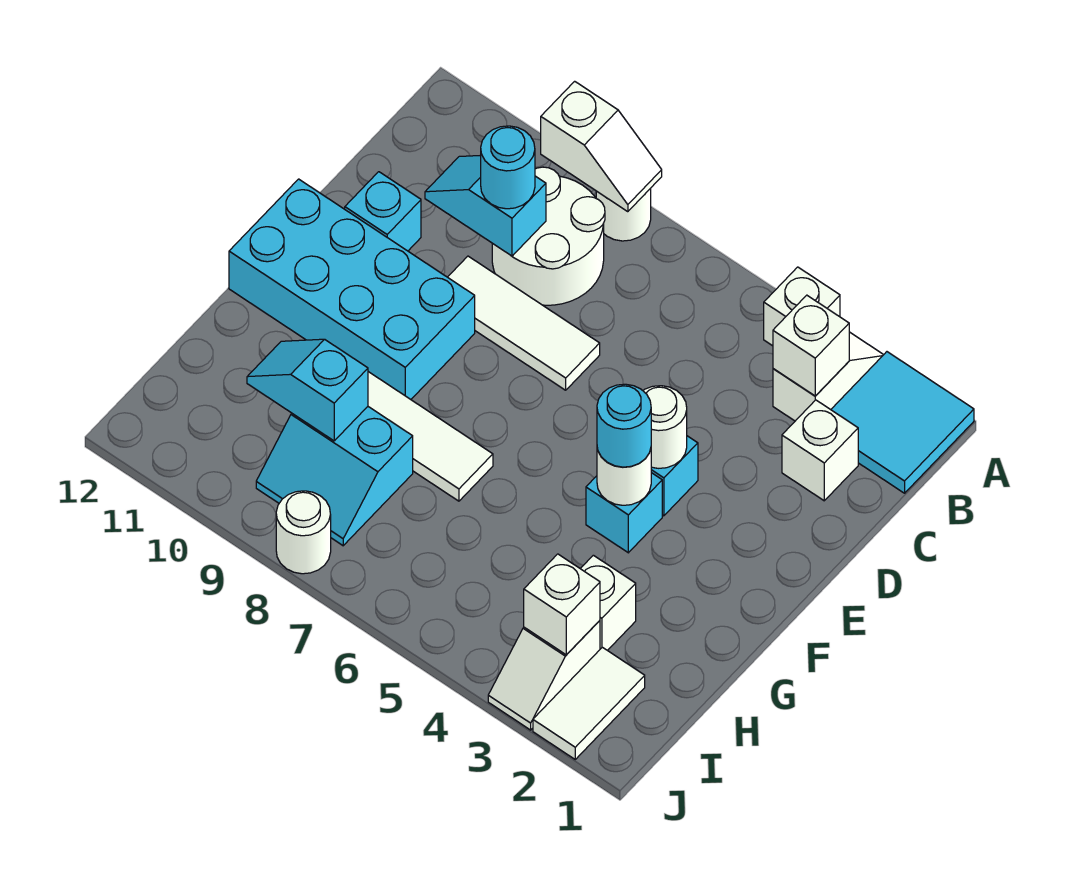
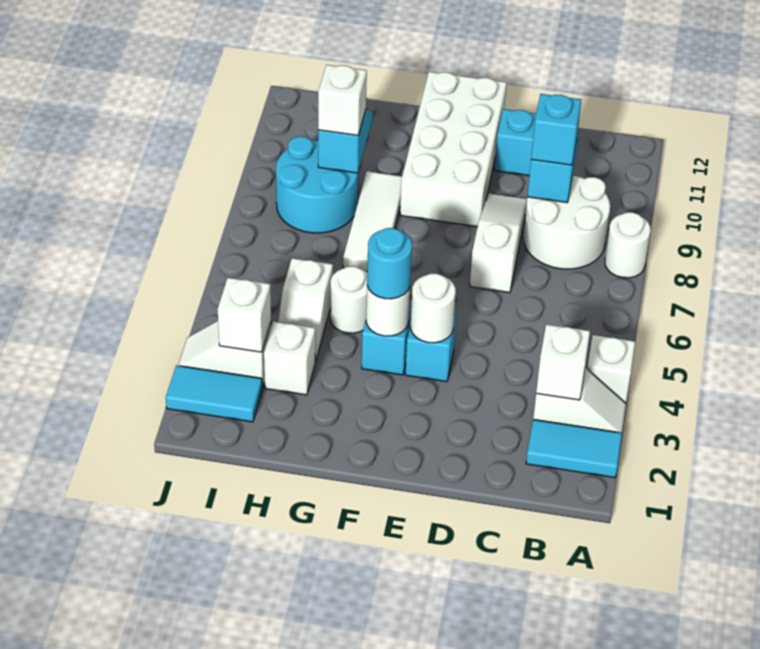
cyan 2x2 tile [831,352,974,493] -> cyan 1x2 tile [526,419,622,478]
white 1x2 slope [541,81,662,212] -> white 1x2 slope moved to [278,258,333,362]
white 1x1 brick [782,400,858,501] -> white 1x1 brick moved to [318,65,367,135]
cyan 1x1 round brick [481,126,535,209] -> cyan 1x1 brick [531,94,581,165]
white 1x3 tile [448,256,600,390] -> white 1x3 slope [470,194,527,293]
cyan 2x4 brick [229,179,475,399] -> white 2x4 brick [400,72,507,227]
cyan 2x2 slope [256,407,413,546] -> cyan 2x2 round brick [276,137,358,233]
white 1x2 tile [533,647,645,759] -> cyan 1x2 tile [166,365,262,422]
white 1x1 round brick [276,491,331,574] -> white 1x1 round brick moved to [330,266,367,333]

